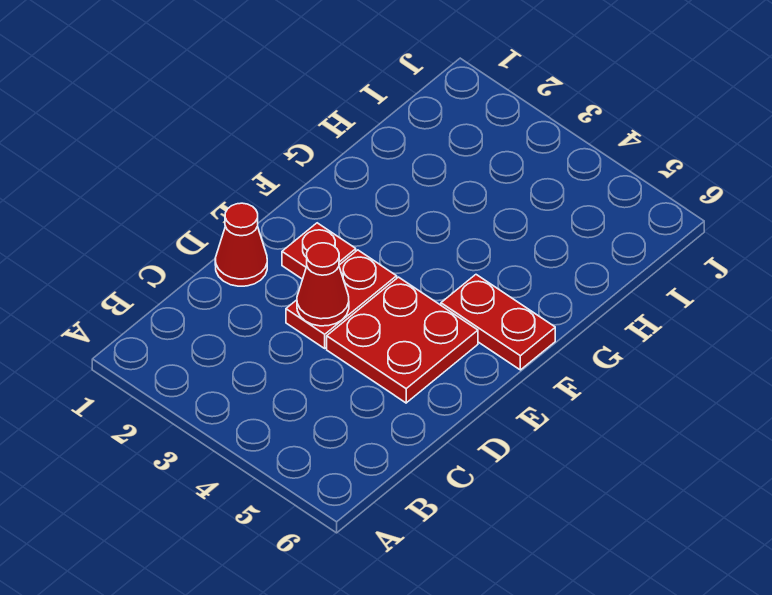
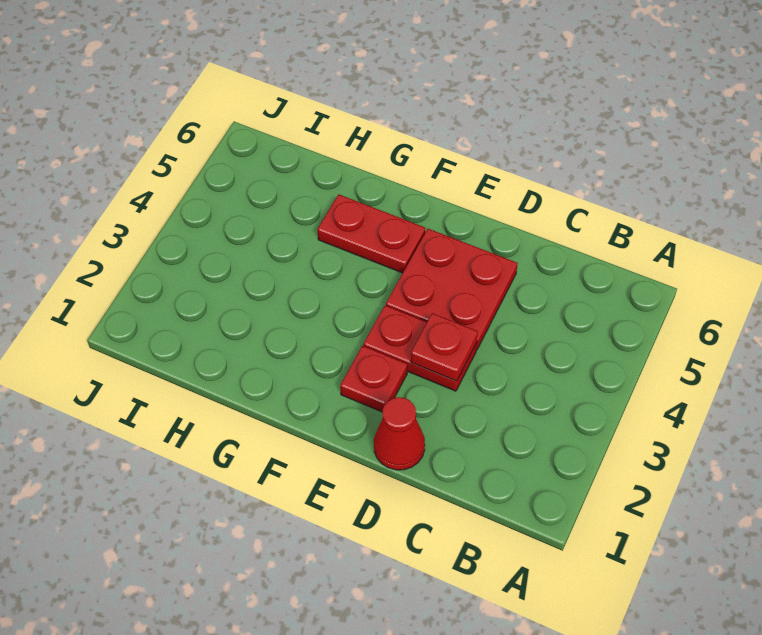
red 1x1 cone [297,243,349,326] -> red 1x1 plate [411,313,478,381]
red 1x2 plate [441,275,555,370] -> red 1x2 plate turned to [317,194,425,273]

